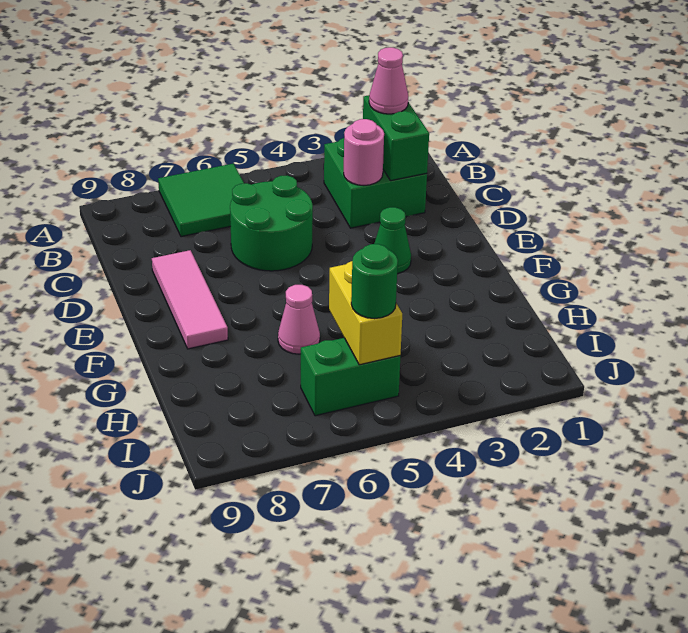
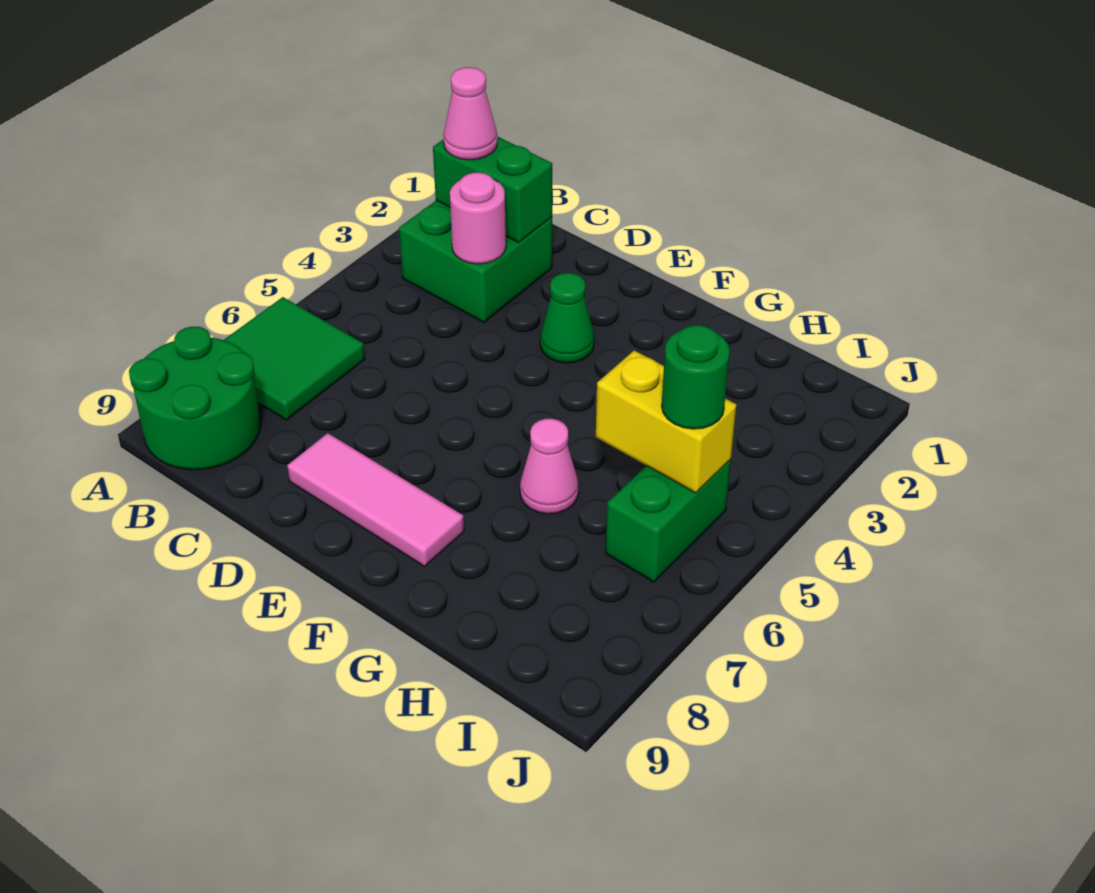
green 2x2 round brick [230,176,313,271] -> green 2x2 round brick moved to [129,327,261,470]

